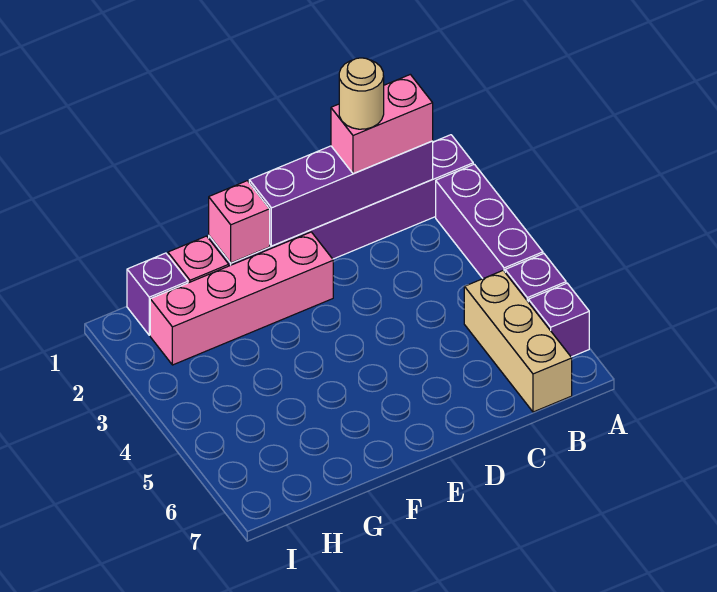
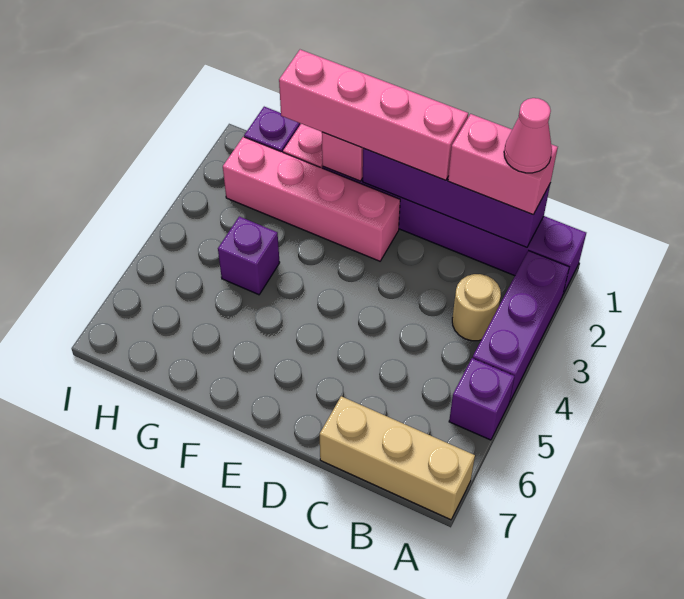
purple 1x1 brick [528,283,589,357] -> purple 1x1 brick moved to [218,217,280,295]
none -> pink 1x1 cone [504,98,552,173]
tan 1x3 brick [464,271,572,412] -> tan 1x3 brick turned to [320,396,475,520]
tan 1x1 round brick [339,58,384,129] -> tan 1x1 round brick moved to [452,274,501,341]
none -> pink 1x4 brick [279,50,468,180]

